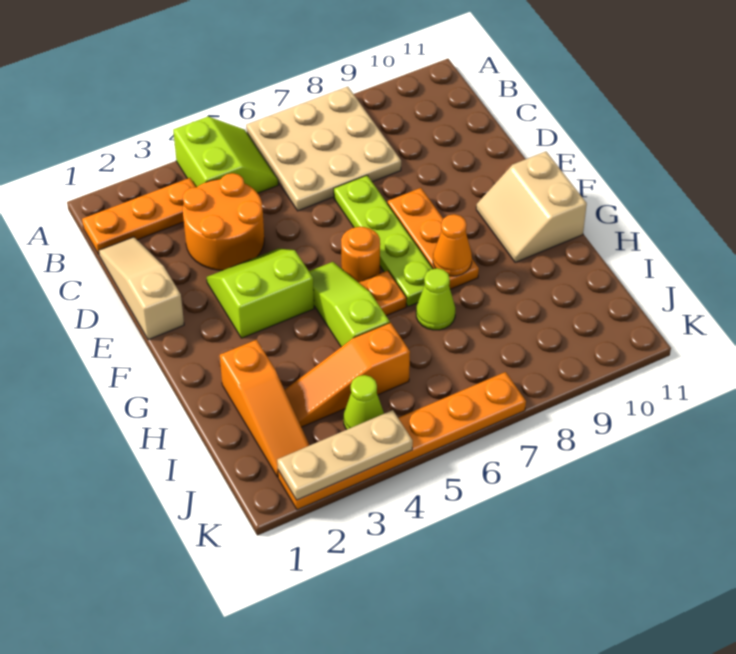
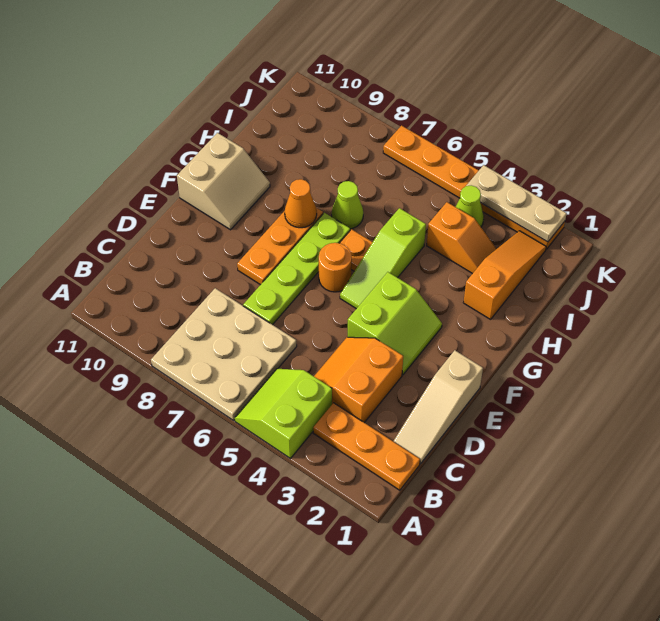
orange 2x2 round brick [183,173,264,270] -> orange 2x2 slope [314,337,403,423]
lime 2x2 slope [207,249,314,338] -> lime 2x2 slope turned to [348,272,442,375]
orange 1x3 slope [285,323,410,427] -> orange 1x2 slope [427,202,497,274]

